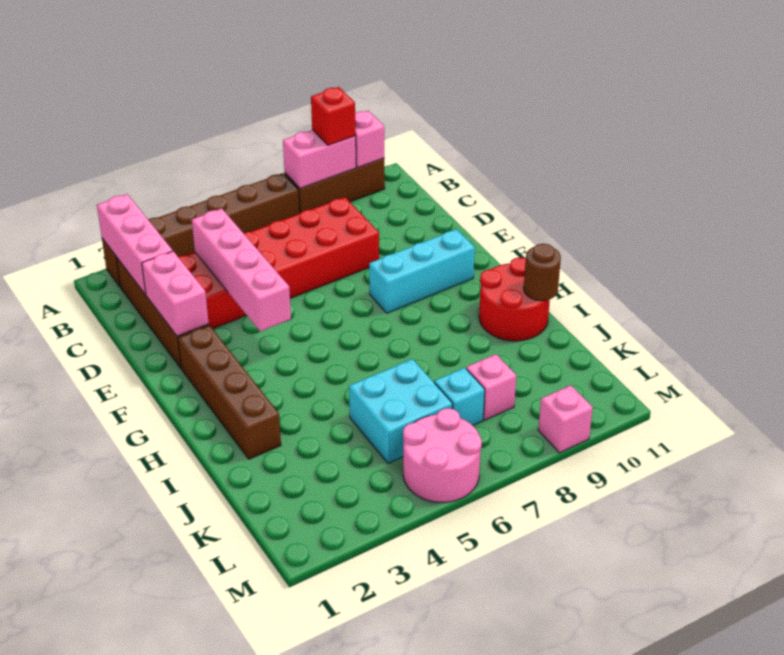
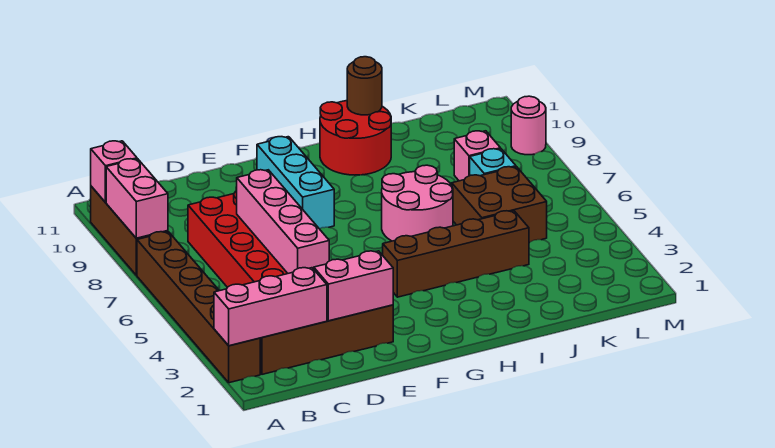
red 1x1 brick [311,87,356,145] -> none
pink 1x4 brick [192,208,291,331] -> pink 1x4 brick turned to [237,170,329,273]
brown 1x4 brick [178,325,281,459] -> brown 1x4 brick moved to [383,211,529,297]
cyan 2x2 brick [349,359,453,463] -> brown 2x2 brick [452,167,547,243]
pink 2x2 round brick [403,408,482,502] -> pink 2x2 round brick moved to [382,165,453,241]
pink 1x1 brick [538,385,593,453] -> pink 1x1 round brick [511,96,546,155]

